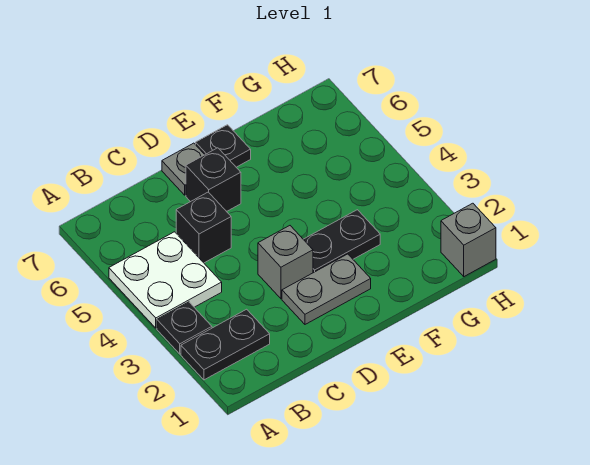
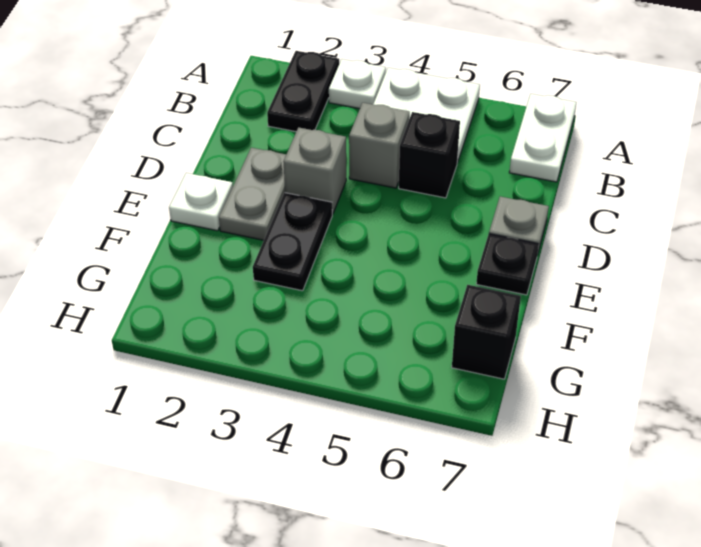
black 1x1 plate [157,302,212,354] -> white 1x1 plate [329,59,386,109]
none -> white 1x2 plate [509,94,576,182]
black 1x1 brick [186,148,241,211] -> black 1x1 brick moved to [452,285,521,379]
none -> white 1x1 plate [169,173,233,231]
grey 1x1 brick [441,203,496,276] -> grey 1x1 brick moved to [349,103,410,188]

